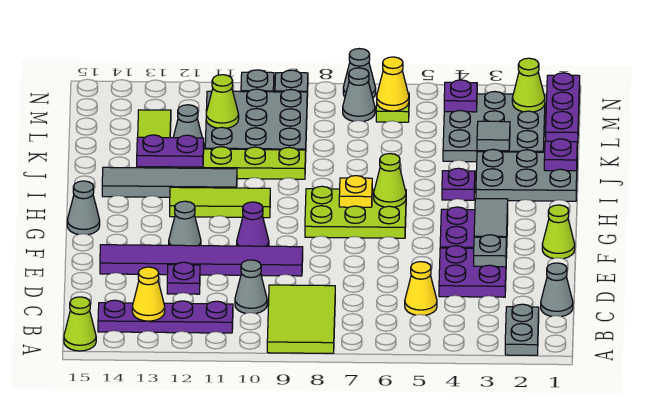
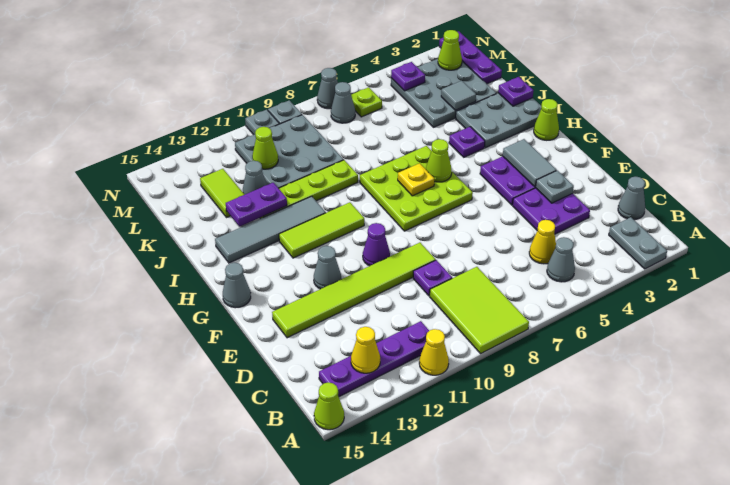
grey 1x1 cone [235,260,267,314] -> grey 1x1 cone moved to [547,237,575,282]
purple 1x1 plate [167,262,200,294] -> purple 1x1 plate moved to [413,260,452,296]
purple 1x6 tile [100,245,303,276] -> lime 1x6 tile [272,243,436,338]
lime 1x1 cone [542,205,575,259] -> lime 1x1 cone moved to [534,99,559,140]
lime 2x3 plate [305,186,406,238] -> lime 3x3 plate [360,146,473,231]
yellow 1x1 cone [377,57,409,111] -> yellow 1x1 cone moved to [419,329,449,375]

